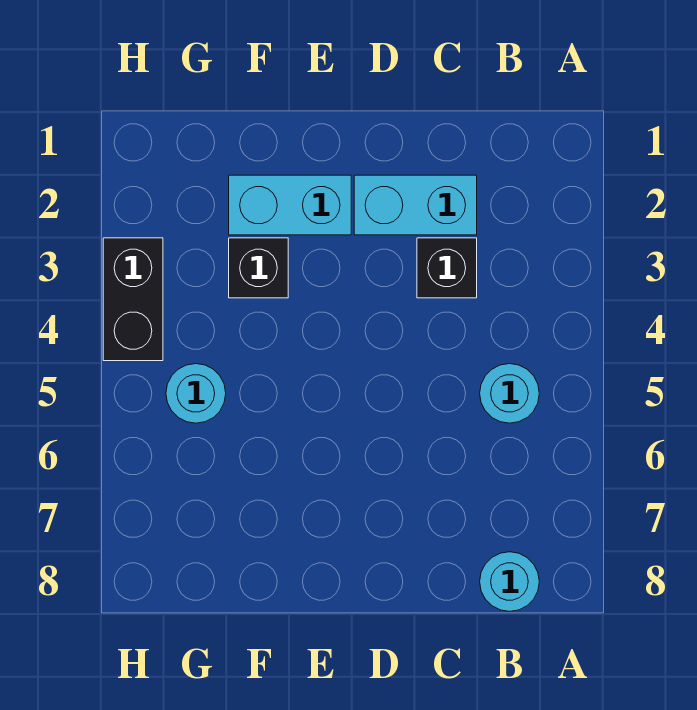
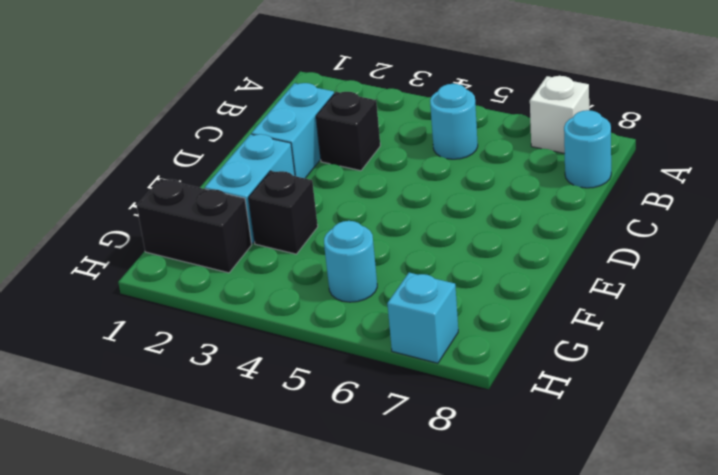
none -> white 1x1 brick [530,76,589,153]
black 1x2 brick [103,238,163,361] -> black 1x2 brick moved to [137,179,252,273]
none -> cyan 1x1 brick [387,273,458,363]

